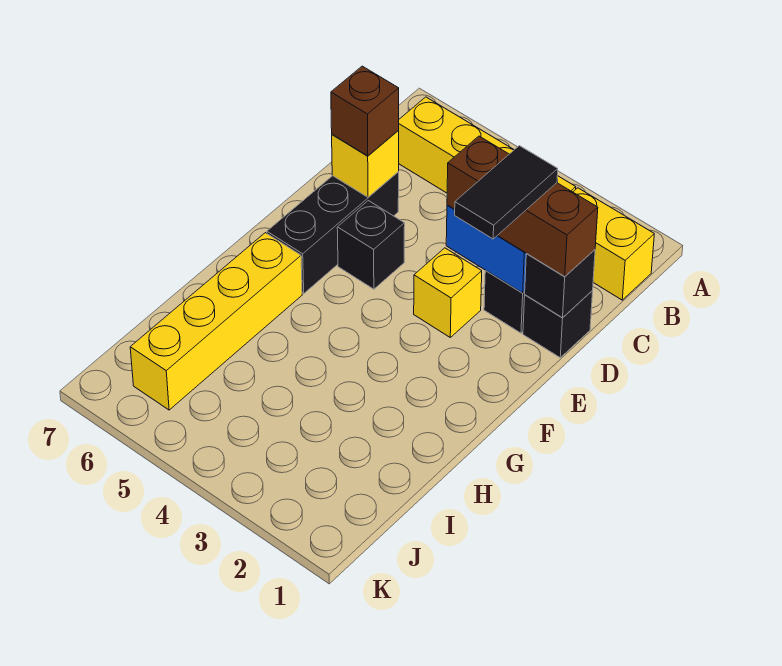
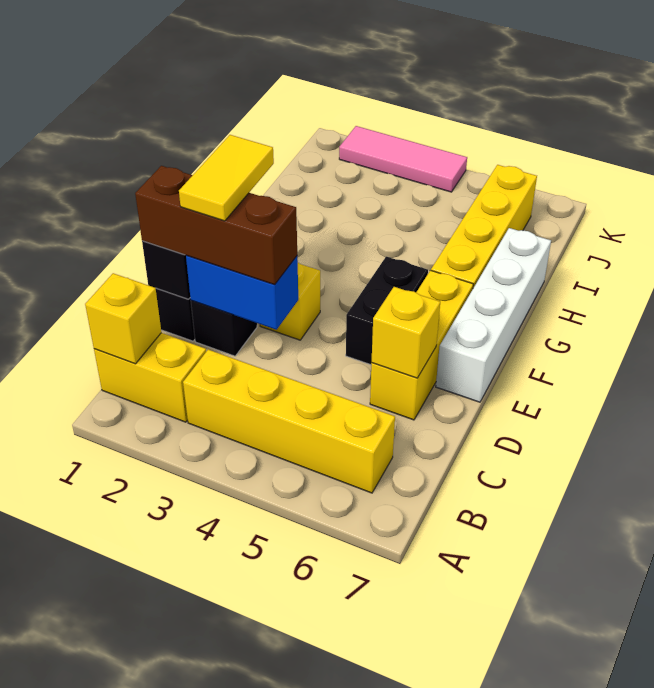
none -> yellow 1x1 brick [85,273,161,364]
black 1x2 tile [455,146,558,239] -> yellow 1x2 tile [179,135,274,221]
black 1x3 brick [267,172,399,293] -> yellow 1x3 brick [370,270,473,420]
brown 1x1 brick [331,66,399,156] -> none
black 1x1 brick [337,201,405,289] -> black 1x2 brick [346,257,428,365]
none -> white 1x4 brick [436,228,551,402]
none -> pink 1x3 tile [339,126,467,192]

